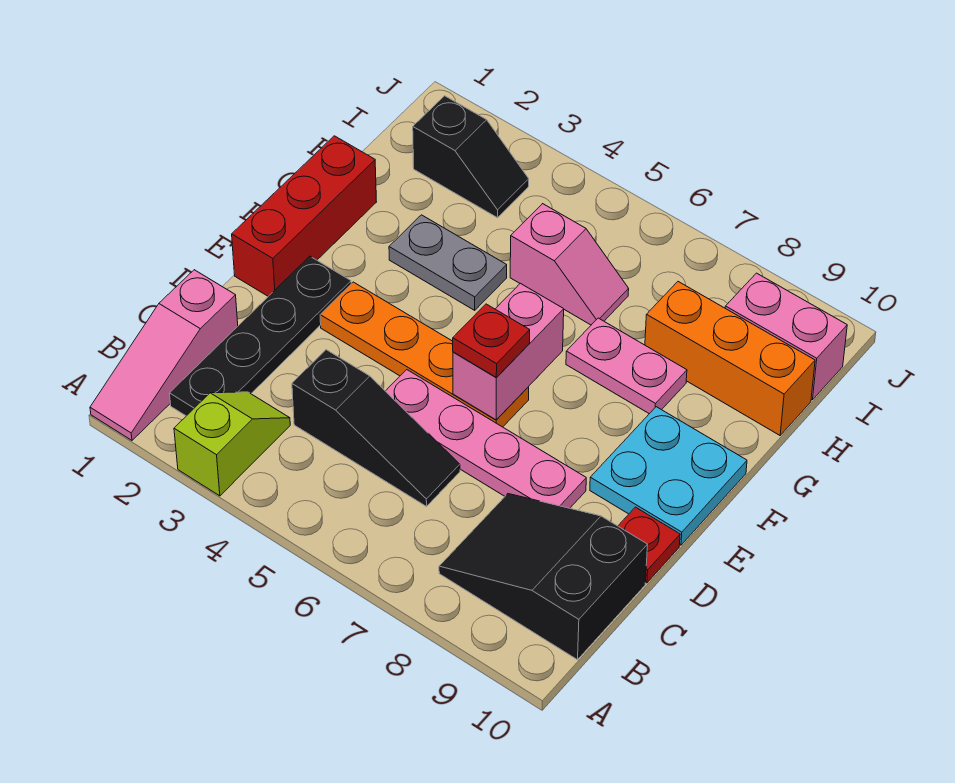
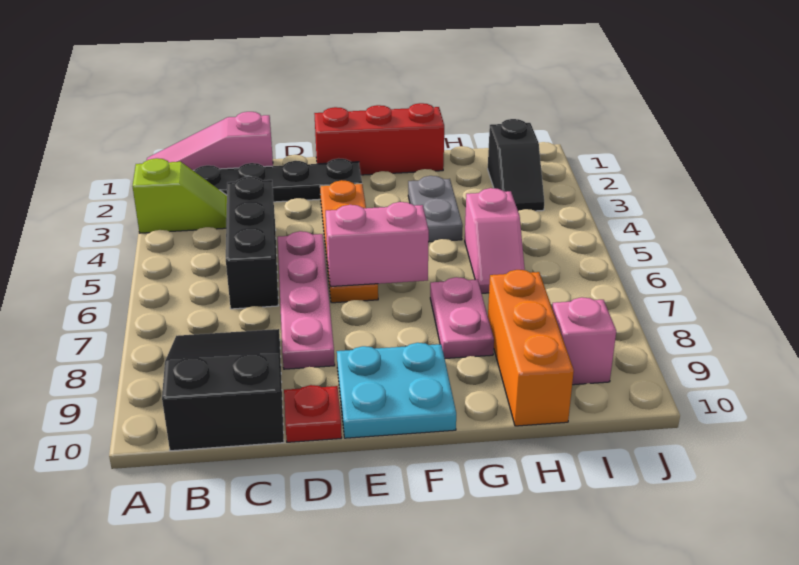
black 1x3 slope [292,350,460,506] -> black 1x3 brick [226,177,278,309]
red 1x1 plate [453,304,530,378] -> none
pink 1x2 brick [725,273,847,400] -> pink 1x1 brick [552,297,616,385]

